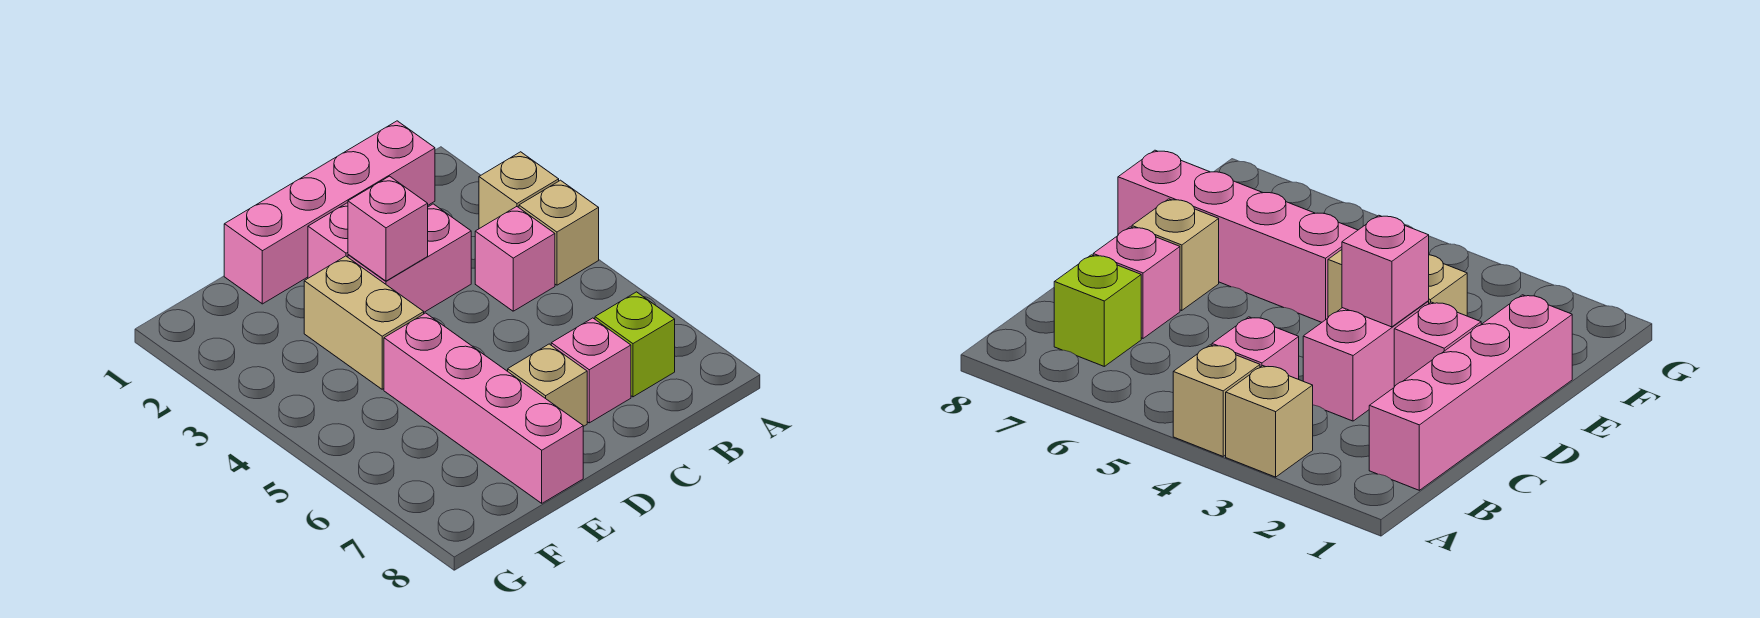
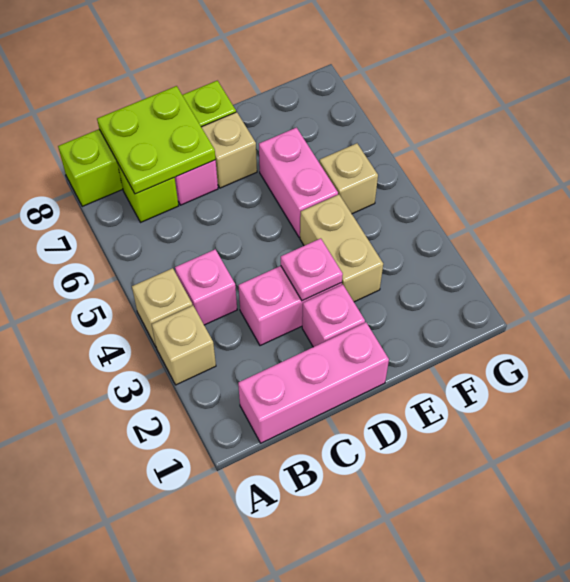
none -> lime 1x4 brick [58,81,236,206]
pink 1x4 brick [224,121,435,304] -> pink 1x3 brick [238,323,389,443]
none -> lime 2x2 plate [97,86,216,194]
pink 1x1 brick [348,176,428,281] -> pink 1x1 plate [281,238,343,301]
pink 1x4 brick [384,313,583,503] -> pink 1x2 brick [259,128,338,237]
none -> tan 1x1 brick [319,143,378,214]

